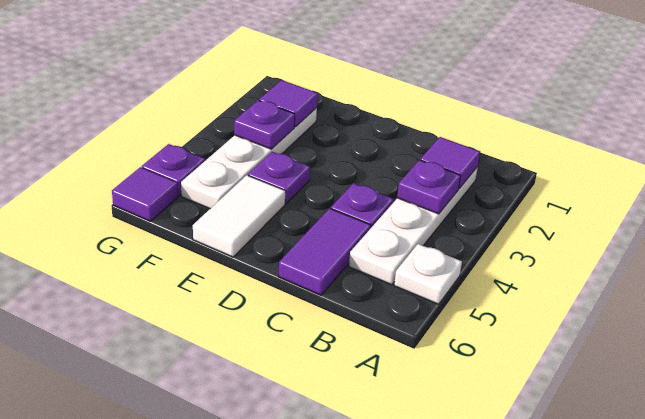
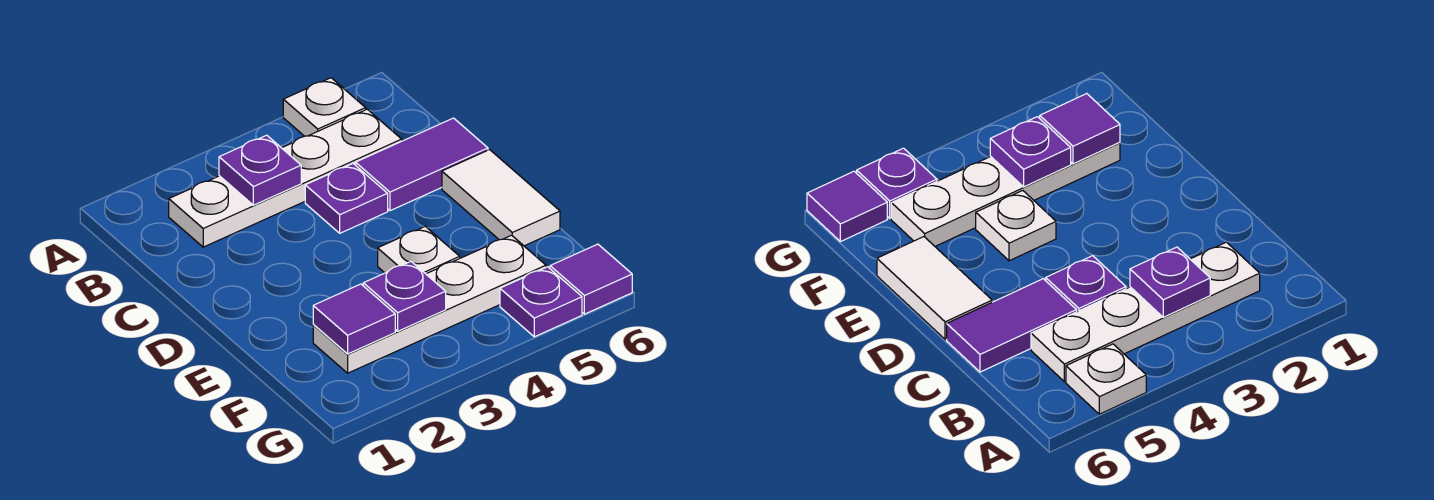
purple 1x1 tile [420,137,480,189] -> none
purple 1x1 plate [248,152,310,204] -> white 1x1 plate [378,226,460,274]
white 1x2 tile [193,175,286,257] -> white 1x2 tile turned to [442,150,560,246]

